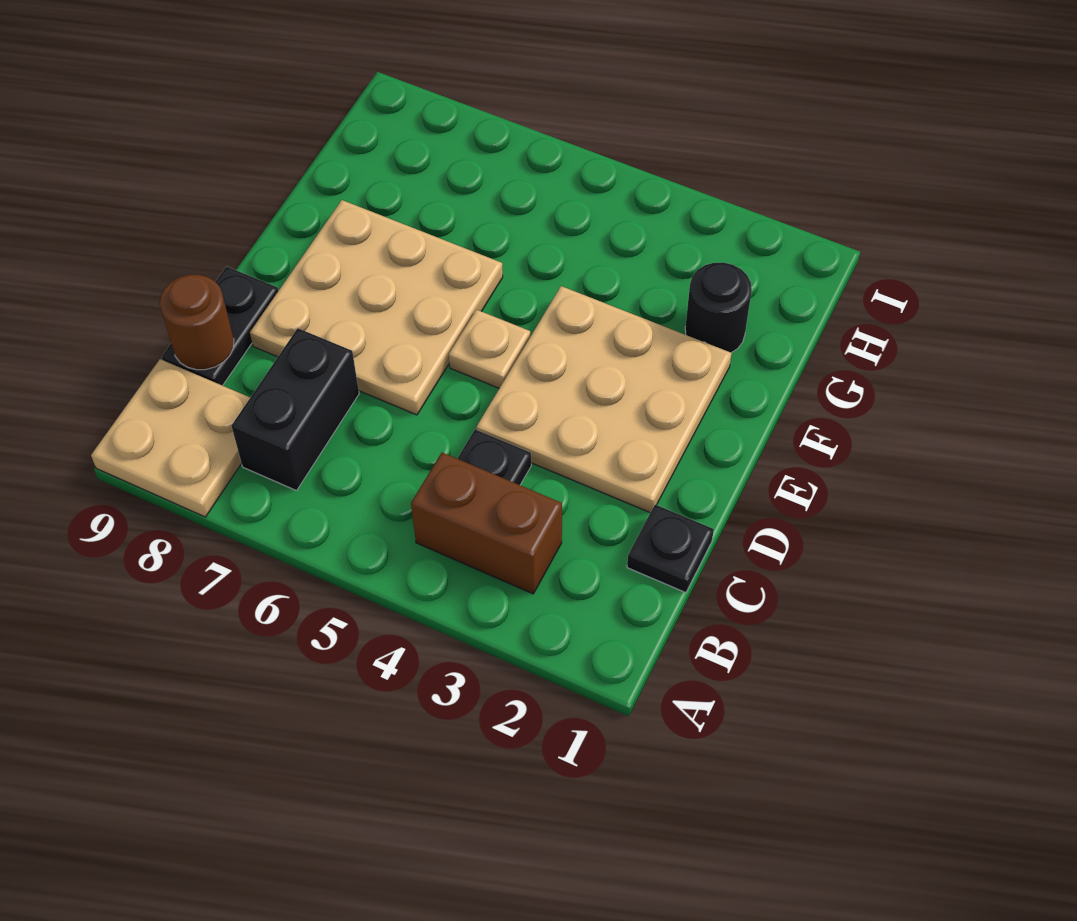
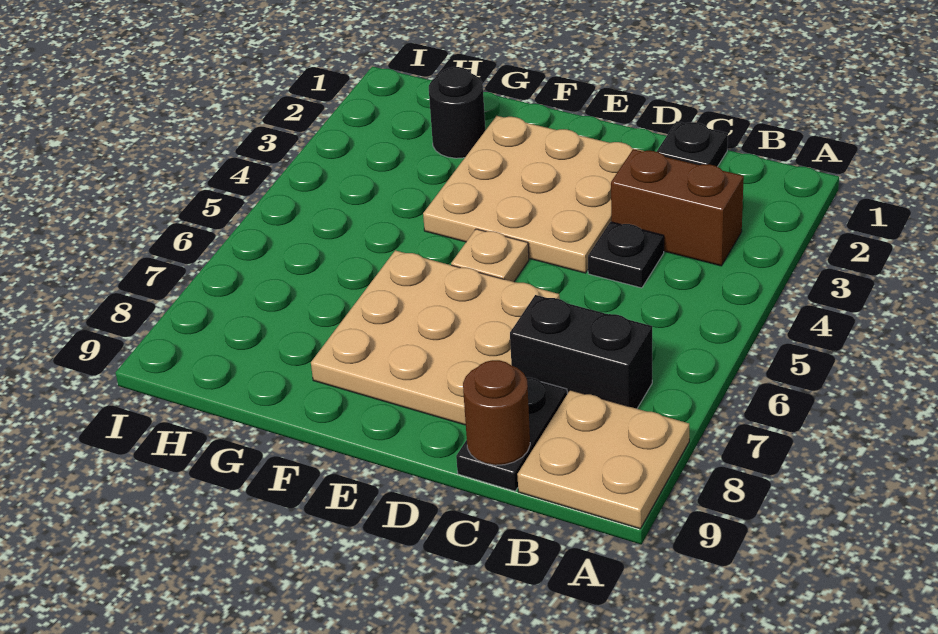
brown 1x2 brick [411,453,562,594] -> brown 1x2 brick turned to [611,149,744,266]
black 1x2 plate [162,267,278,386] -> black 1x2 plate turned to [456,377,567,491]

